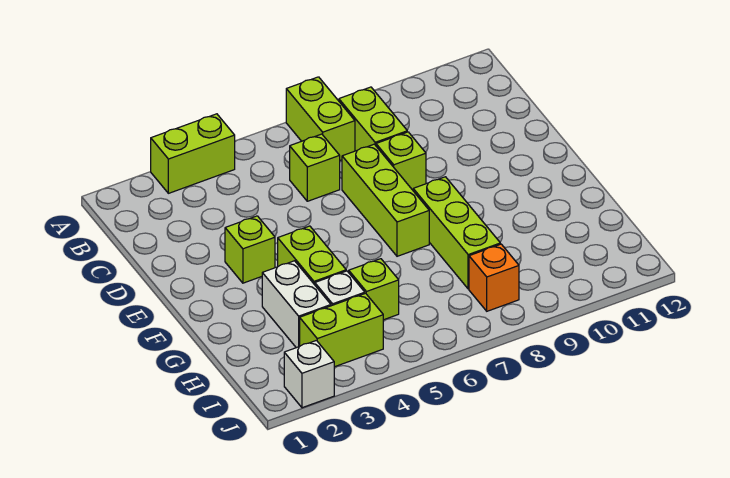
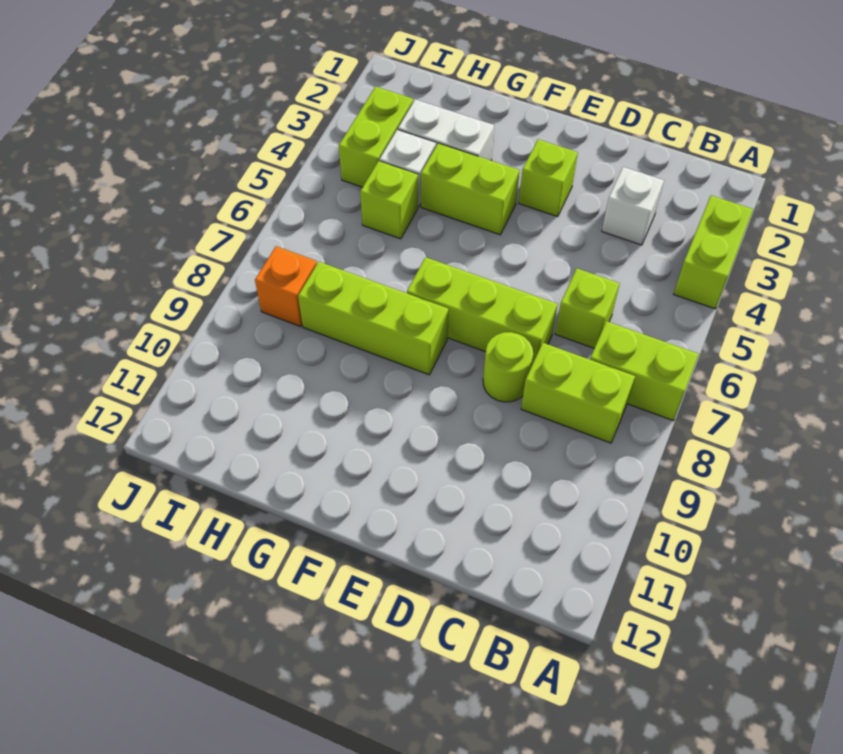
lime 1x1 brick [376,132,426,190] -> lime 1x1 round brick [483,332,533,402]
white 1x1 brick [284,340,334,408] -> white 1x1 brick moved to [602,167,664,245]

